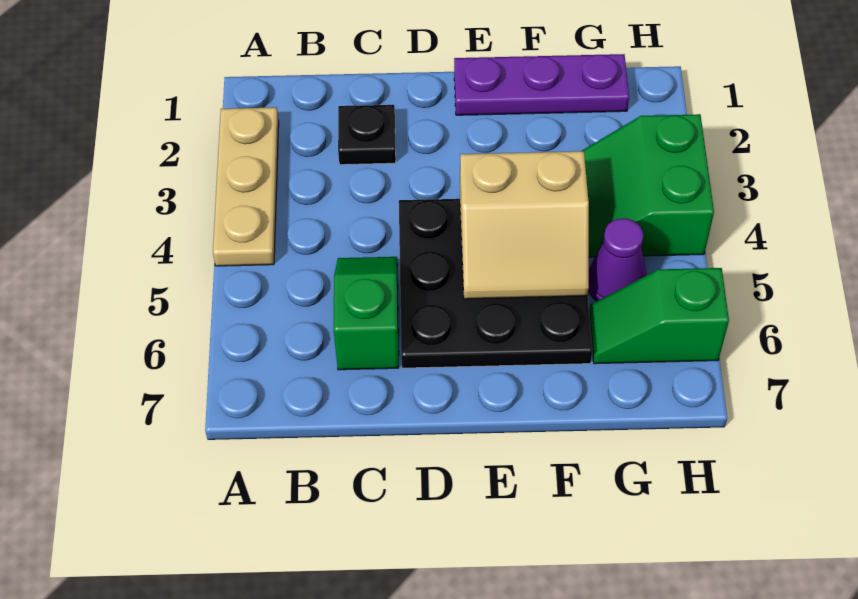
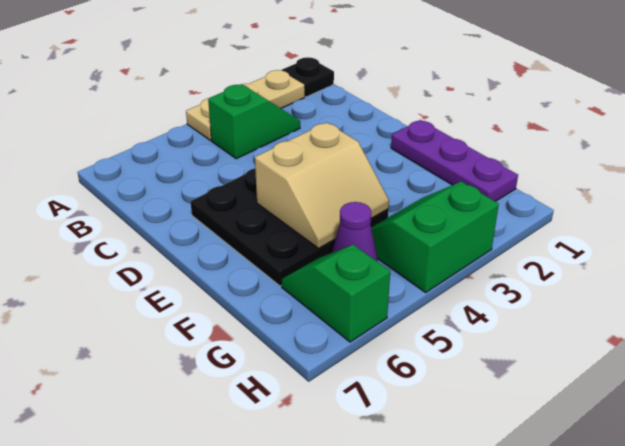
black 1x1 plate [338,105,396,165] -> black 1x1 plate moved to [282,57,334,97]
green 1x2 slope [334,257,399,370] -> green 1x2 slope moved to [208,84,300,159]
tan 2x2 slope [460,151,589,299] -> tan 2x2 slope turned to [255,122,389,248]

